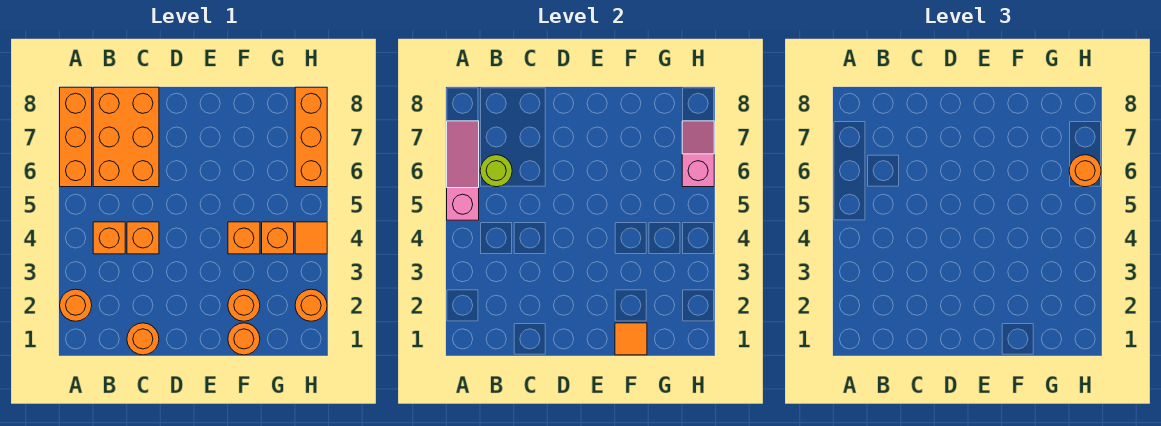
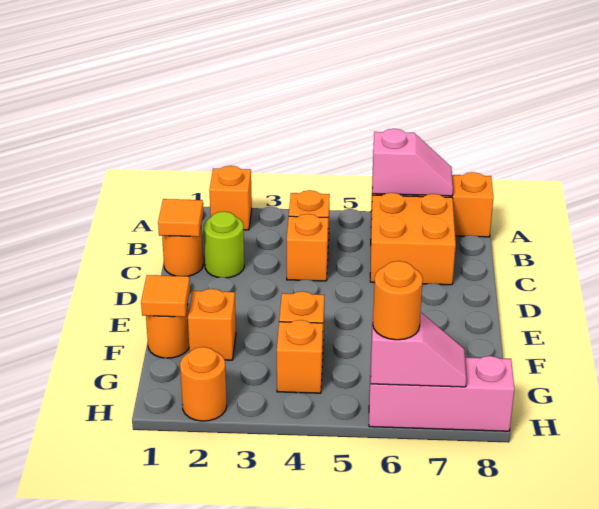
orange 1x1 round brick [60,289,92,321] -> orange 1x1 brick [210,166,252,230]
pink 1x3 slope [447,121,479,220] -> pink 1x2 slope [372,129,453,196]
orange 2x3 brick [93,87,159,187] -> orange 2x2 brick [370,193,456,285]
lime 1x1 round brick [480,155,512,187] -> lime 1x1 round brick moved to [203,212,244,278]
orange 1x1 round brick [228,289,260,321] -> orange 1x1 brick [188,289,236,360]
orange 1x1 tile [295,222,327,254] -> orange 1x1 tile moved to [158,199,203,237]
orange 1x3 brick [295,87,327,187] -> pink 1x3 brick [369,356,515,431]

